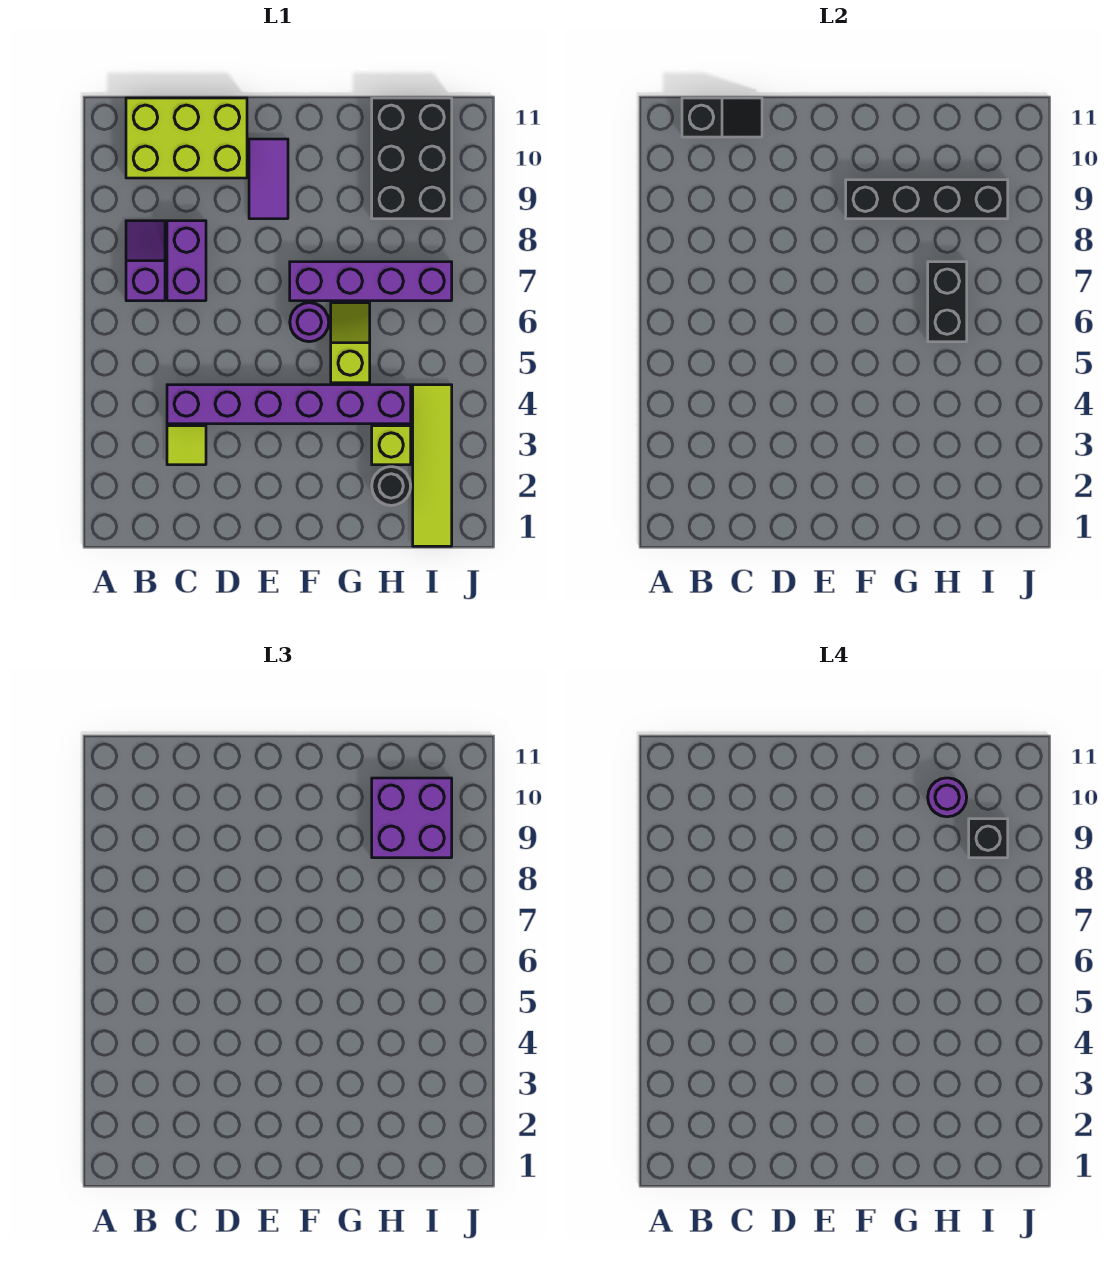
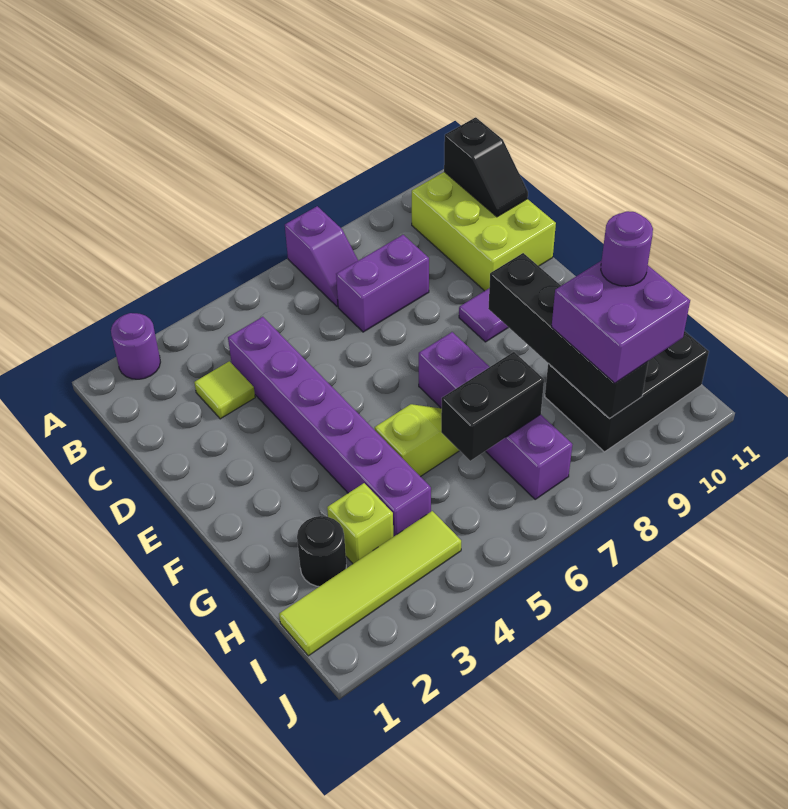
purple 1x2 slope [126,221,165,301] -> purple 1x2 slope turned to [285,206,358,307]
purple 1x1 round brick [290,303,329,342] -> purple 1x1 round brick moved to [111,313,160,379]
black 1x1 brick [969,819,1008,858] -> none

